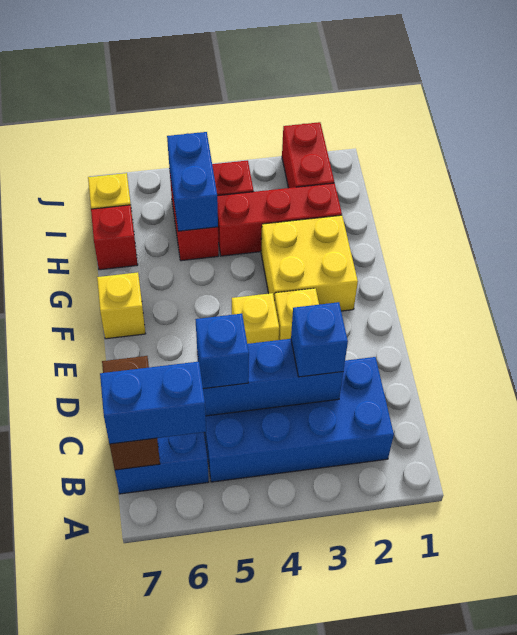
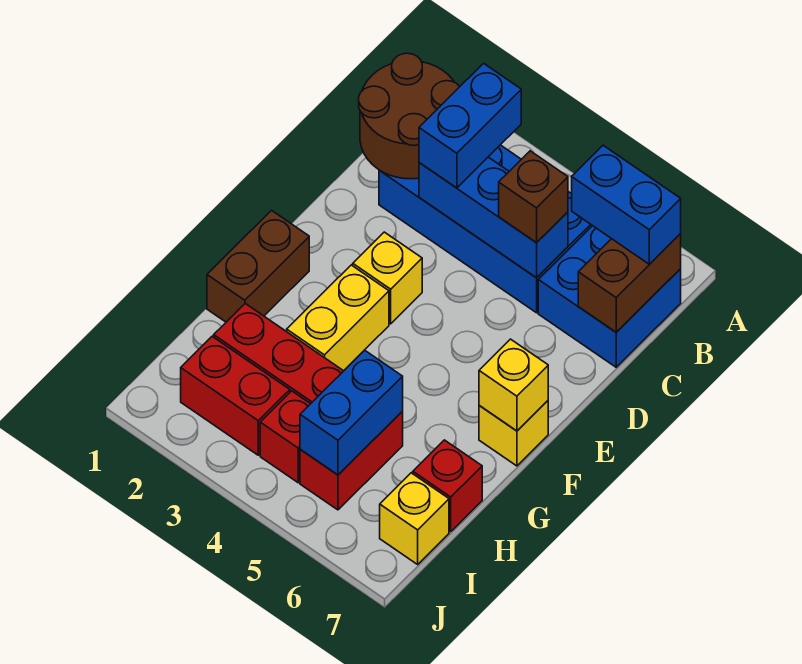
none -> brown 2x2 round brick [359,53,460,179]
blue 1x1 brick [291,302,348,377] -> blue 1x2 brick [419,63,521,188]
blue 1x1 brick [195,314,249,389] -> brown 1x1 brick [499,151,568,243]
yellow 1x1 brick [232,293,279,344] -> yellow 1x1 brick moved to [479,339,548,431]
none -> brown 1x2 brick [207,210,309,322]
yellow 2x2 brick [261,215,358,311] -> yellow 1x2 brick [287,265,389,371]
red 1x2 brick [282,122,334,188] -> red 1x2 brick turned to [181,336,290,455]

